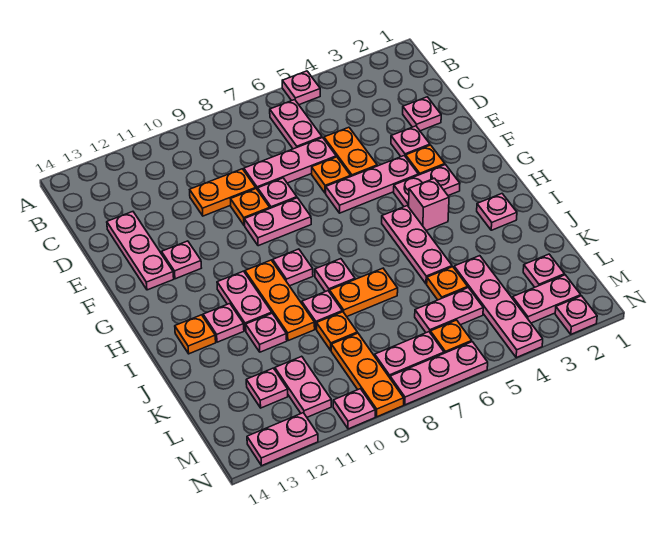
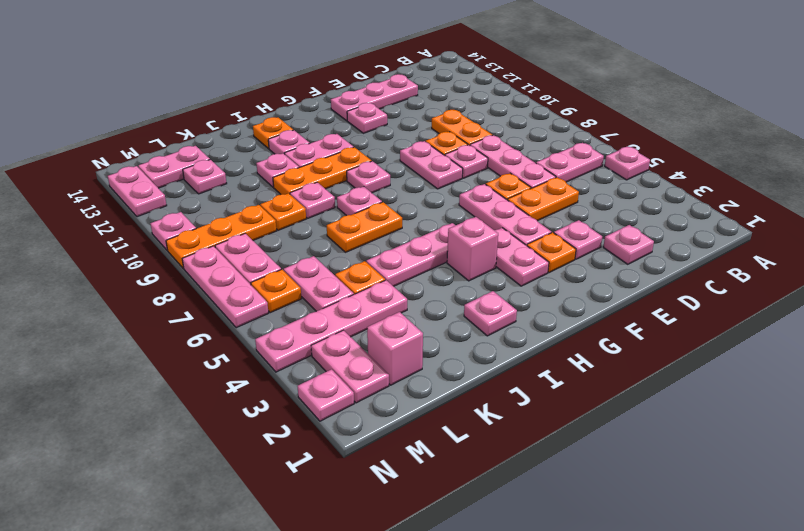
orange 1x2 plate [330,268,398,317] -> orange 1x2 plate turned to [327,202,402,252]
pink 1x1 plate [523,254,565,287] -> pink 1x1 brick [367,312,423,385]
pink 1x2 plate [275,356,331,417] -> pink 1x2 plate moved to [138,146,210,188]

